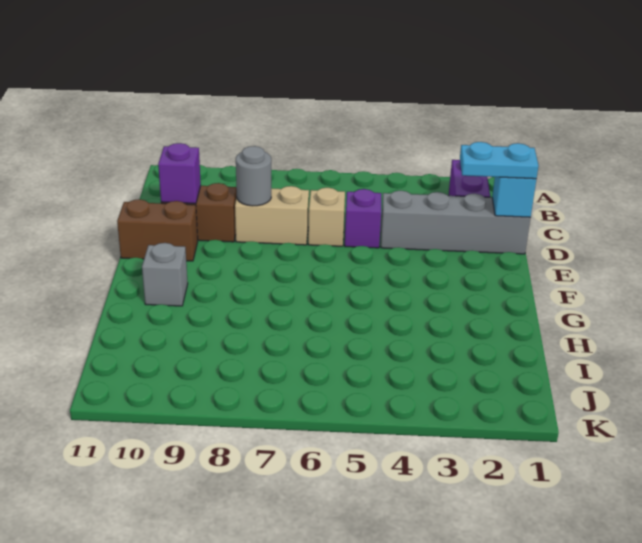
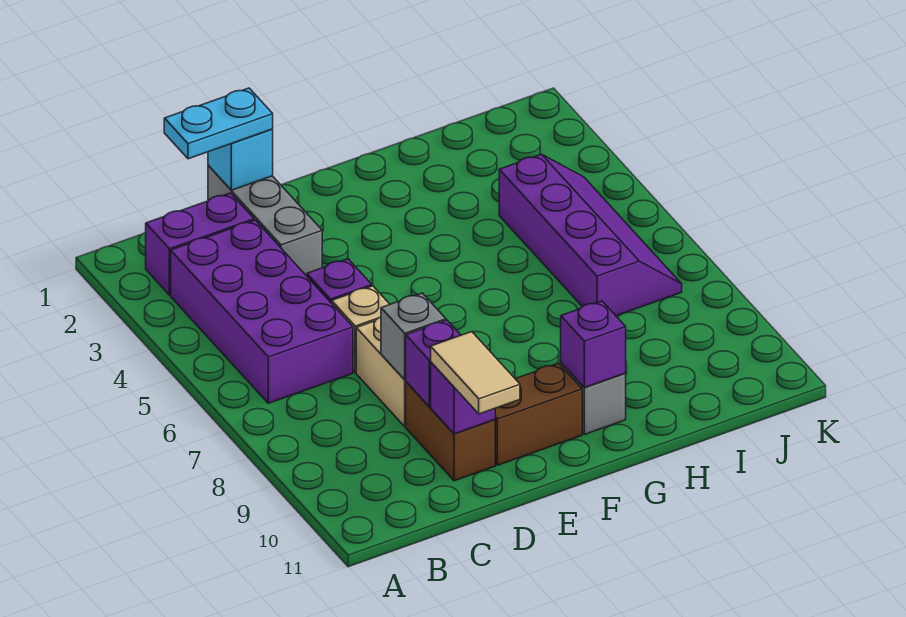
none -> purple 2x4 brick [171,220,353,403]
grey 1x4 brick [381,191,530,254] -> grey 1x3 brick [208,165,322,276]
cyan 1x2 plate [460,142,538,179] -> cyan 1x2 plate turned to [164,88,273,159]
grey 1x1 round brick [236,146,271,206] -> grey 1x1 brick [381,293,446,380]
none -> purple 1x1 brick [406,320,461,407]
none -> tan 1x2 tile [431,332,520,414]
brown 1x2 brick [117,199,198,261] -> brown 1x2 brick turned to [495,363,582,465]
none -> purple 1x1 brick [561,301,626,388]
none -> purple 2x4 slope [499,154,682,316]

